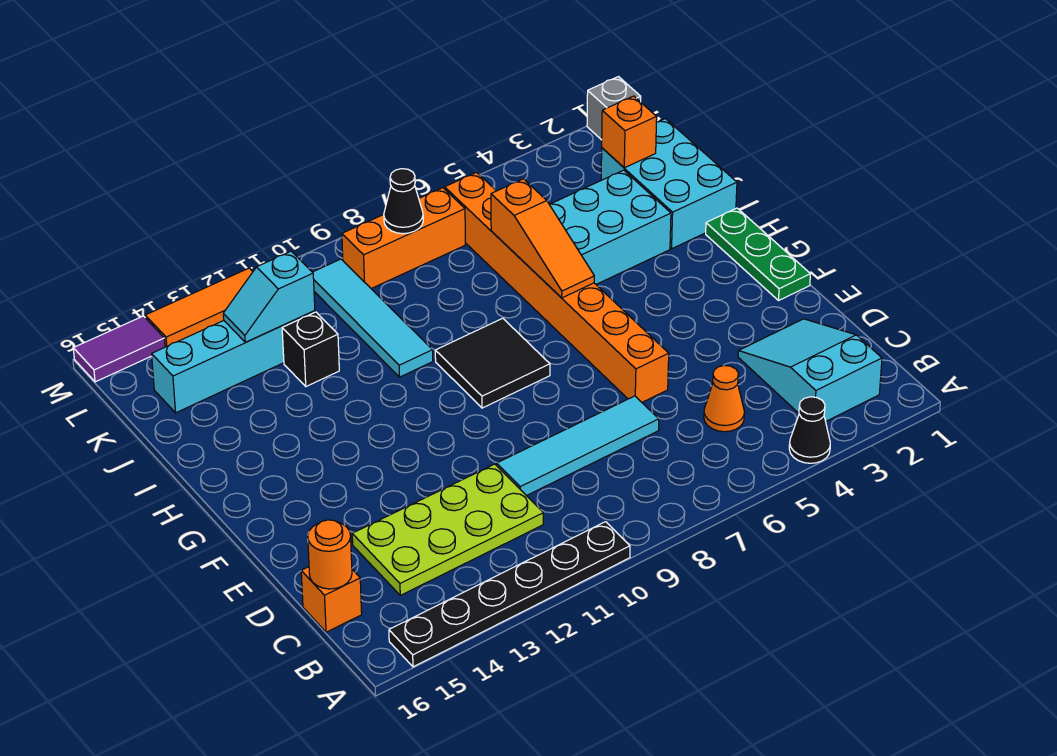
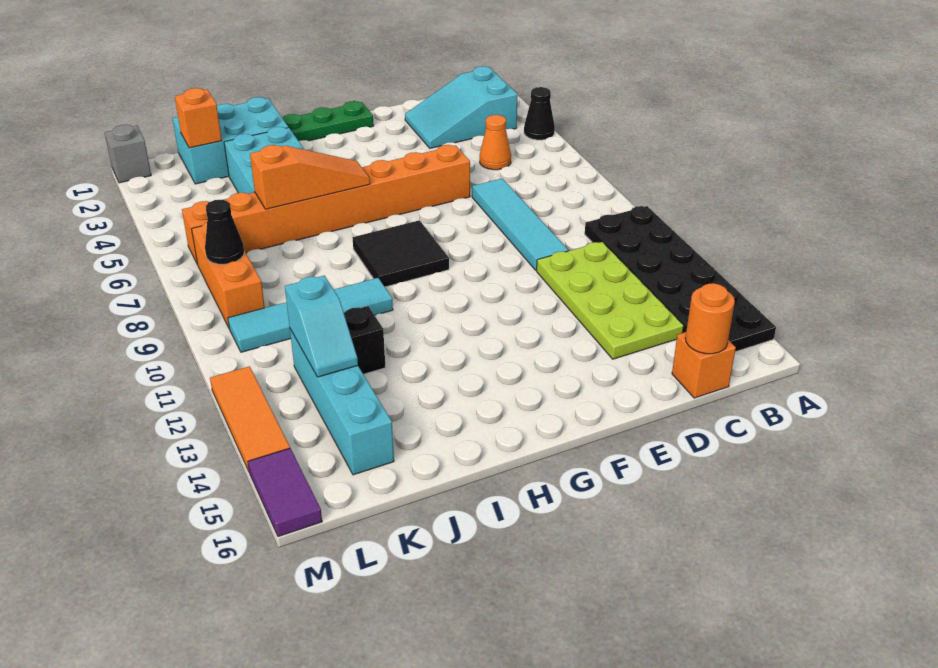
black 1x6 plate [389,522,630,667] -> black 2x6 plate [585,206,776,352]

